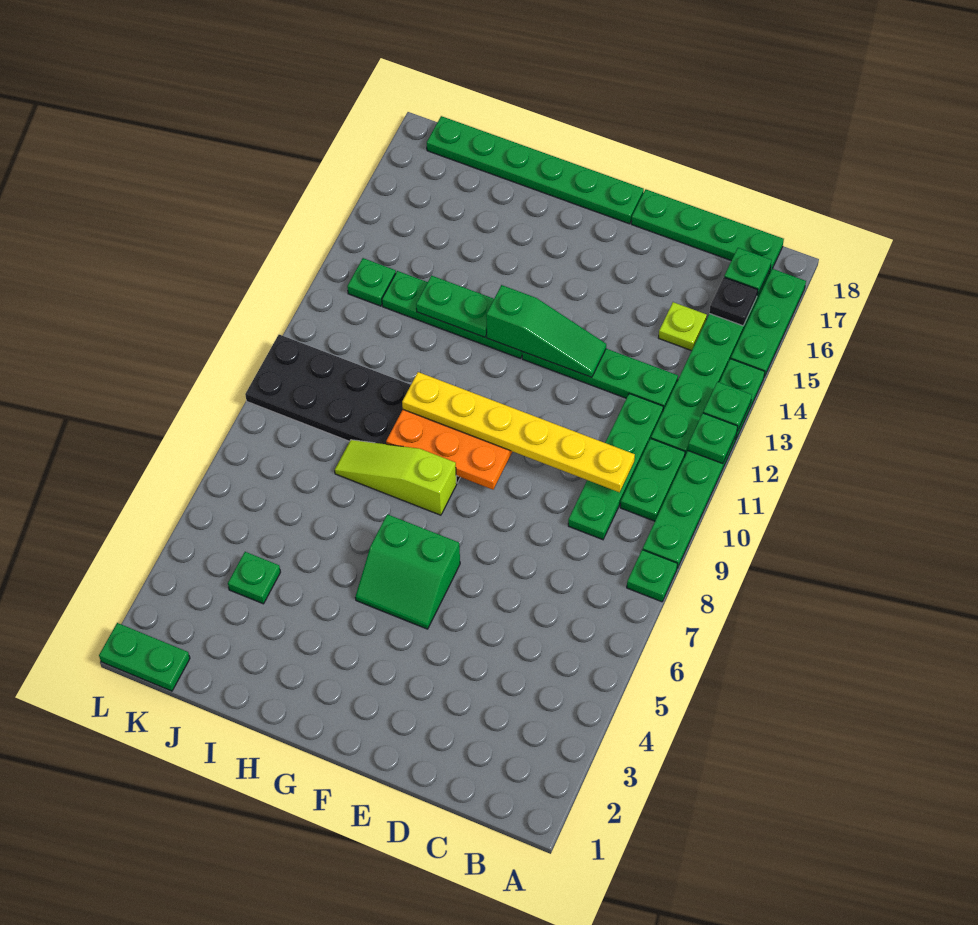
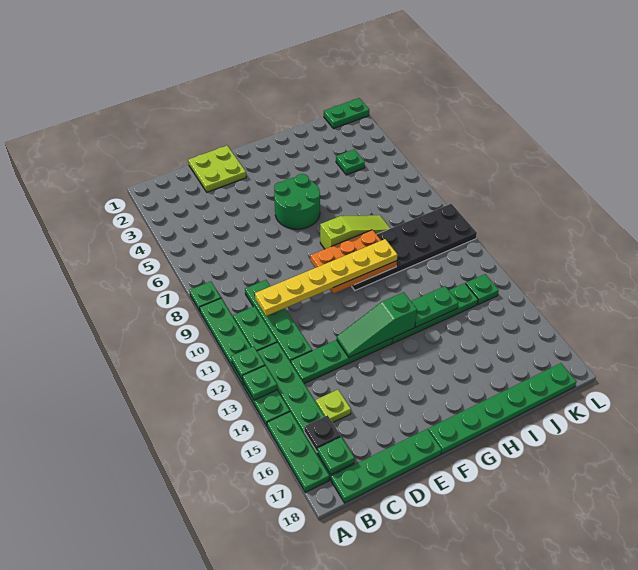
none -> lime 2x2 plate [188,146,246,192]
green 2x2 slope [355,514,460,629] -> green 2x2 round brick [274,174,320,229]

